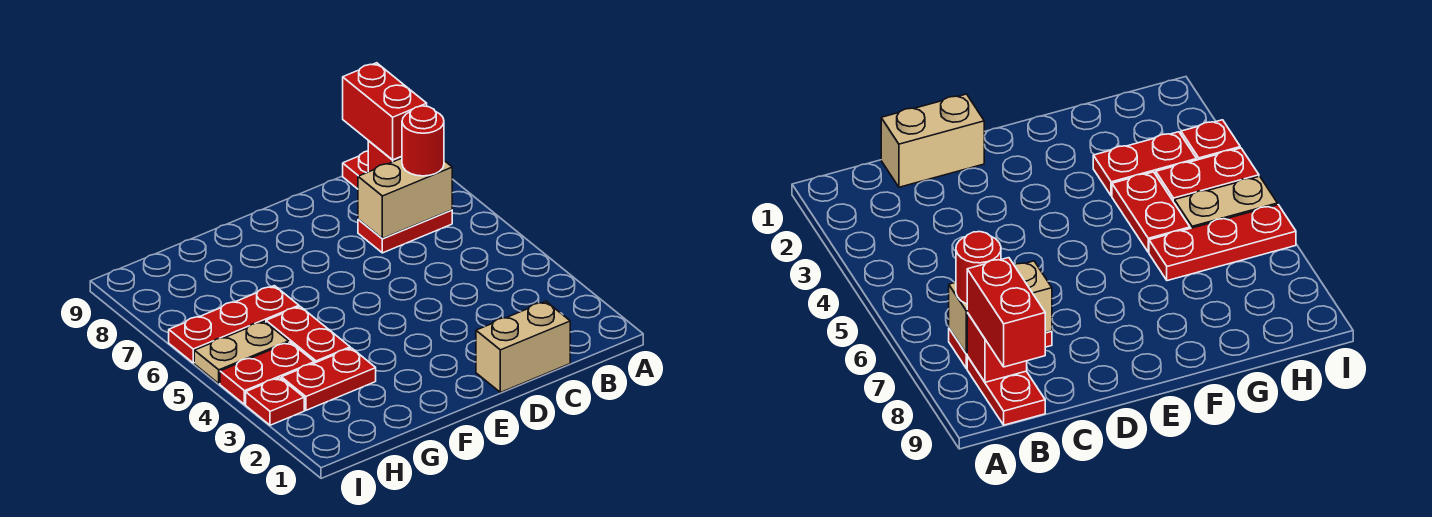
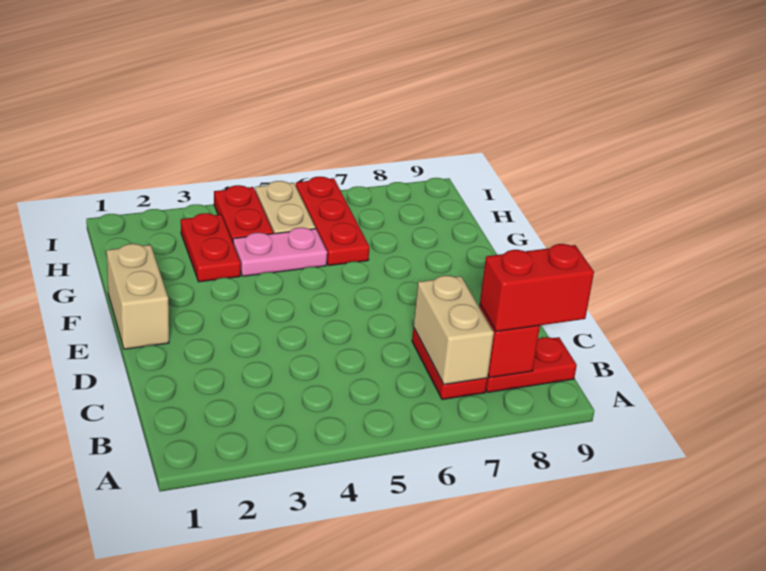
red 1x1 round brick [402,106,444,176] -> none
tan 1x2 brick [476,301,570,392] -> tan 1x2 brick moved to [107,244,169,349]
red 1x2 plate [266,307,350,363] -> pink 1x2 plate [233,228,327,276]
red 1x1 plate [246,378,304,425] -> none

